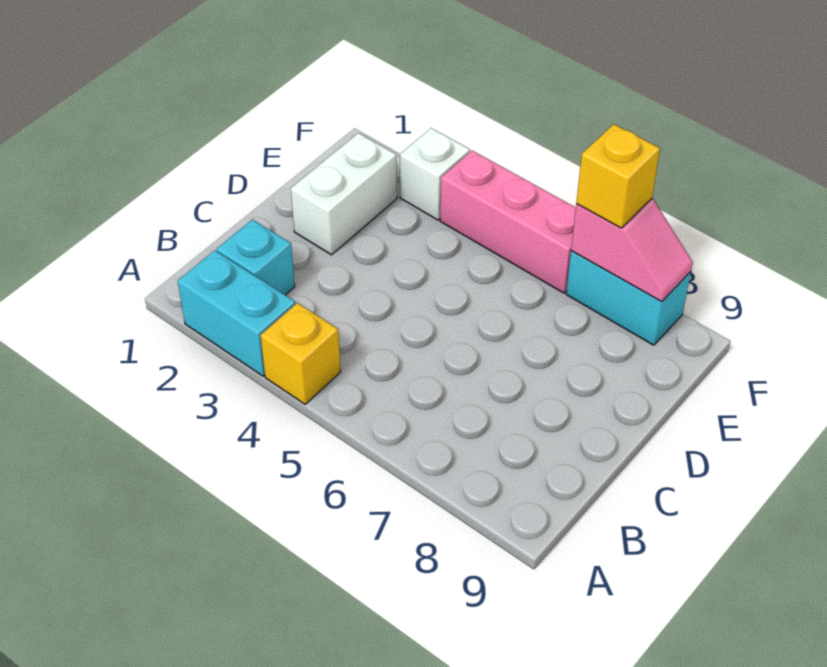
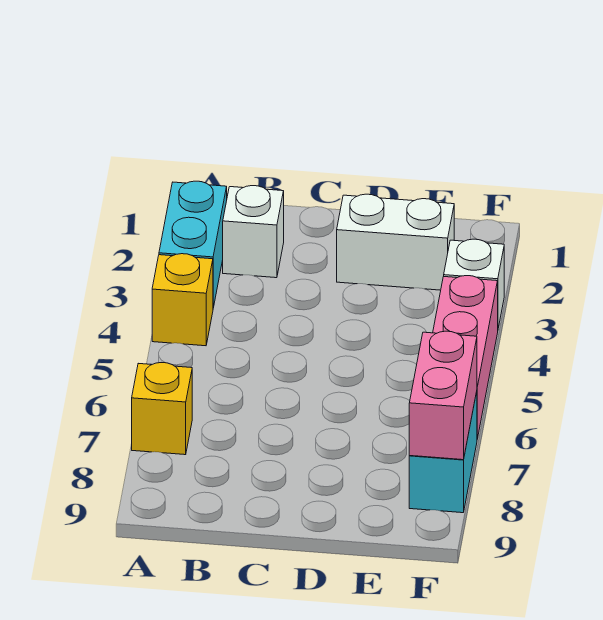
cyan 1x1 brick [217,220,295,295] -> white 1x1 brick [223,186,284,278]
pink 1x2 slope [571,199,693,302] -> pink 1x2 brick [409,331,477,460]
yellow 1x1 brick [576,124,660,228] -> yellow 1x1 brick moved to [132,363,192,455]

